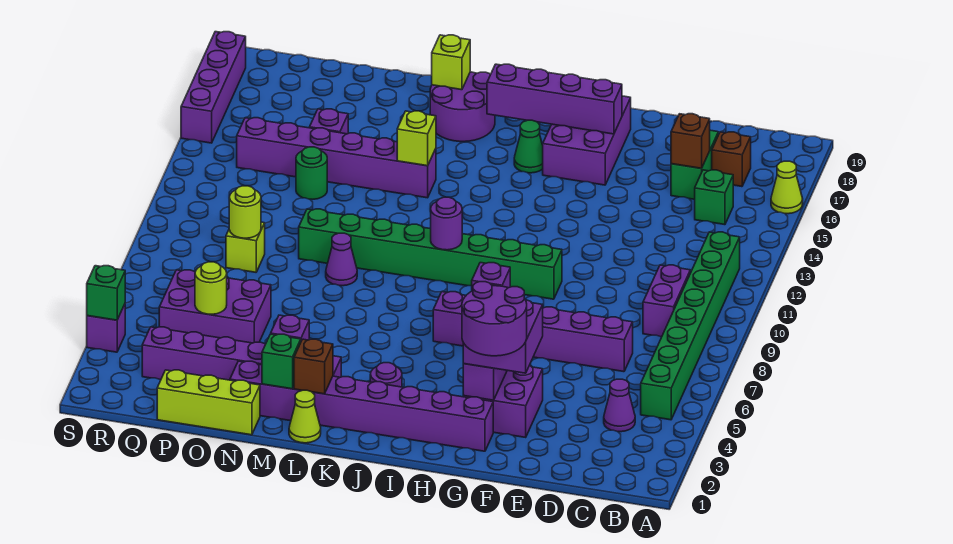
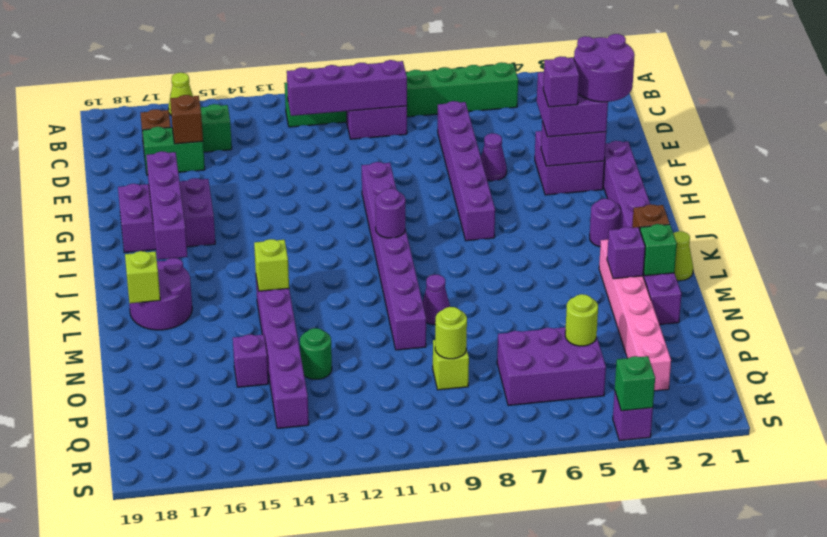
purple 1x1 cone [604,379,635,432] -> purple 1x1 cone moved to [481,133,507,181]
green 1x8 brick [299,209,562,299] -> purple 1x8 brick [362,162,426,350]
green 1x1 cone [514,120,543,173] -> none
purple 1x6 brick [142,327,341,380] -> pink 1x6 brick [599,240,671,391]
lime 1x3 brick [157,370,260,435] -> none
purple 2x3 brick [159,270,271,343] -> purple 2x3 brick turned to [497,327,606,405]
purple 1x4 brick [181,32,246,143] -> purple 1x4 brick moved to [287,60,407,116]

